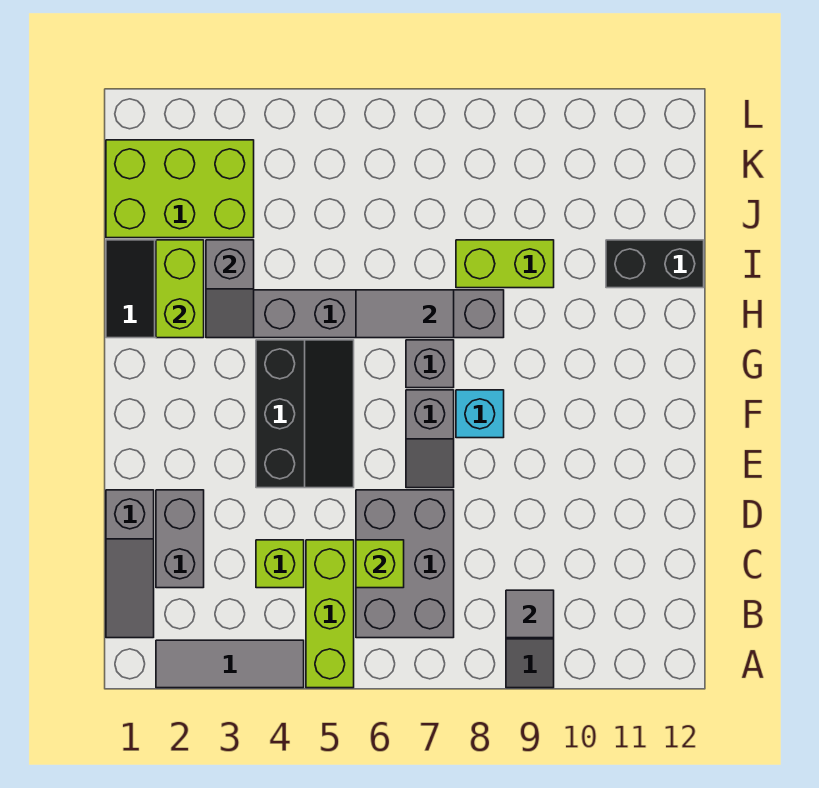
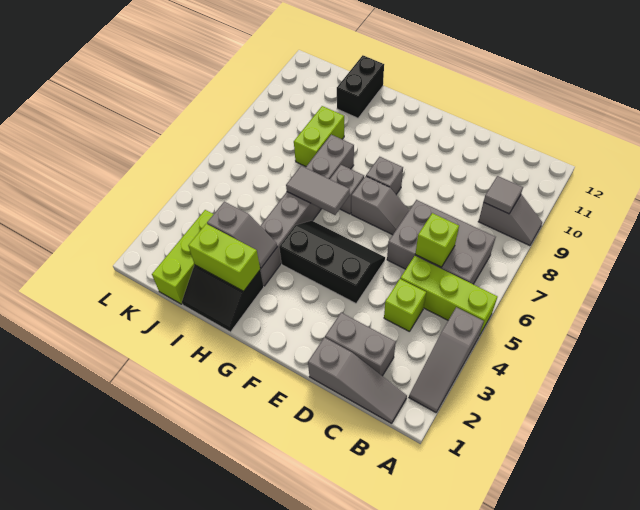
grey 1x3 tile [156,640,304,688] -> grey 1x3 slope [409,307,484,412]
cyan 1x1 brick [456,390,504,438] -> grey 1x1 brick [366,157,403,194]
grey 1x2 tile [356,290,454,338] -> grey 1x2 tile turned to [286,166,350,215]
lime 2x3 brick [106,140,254,238] -> lime 1x3 brick [152,210,213,304]

